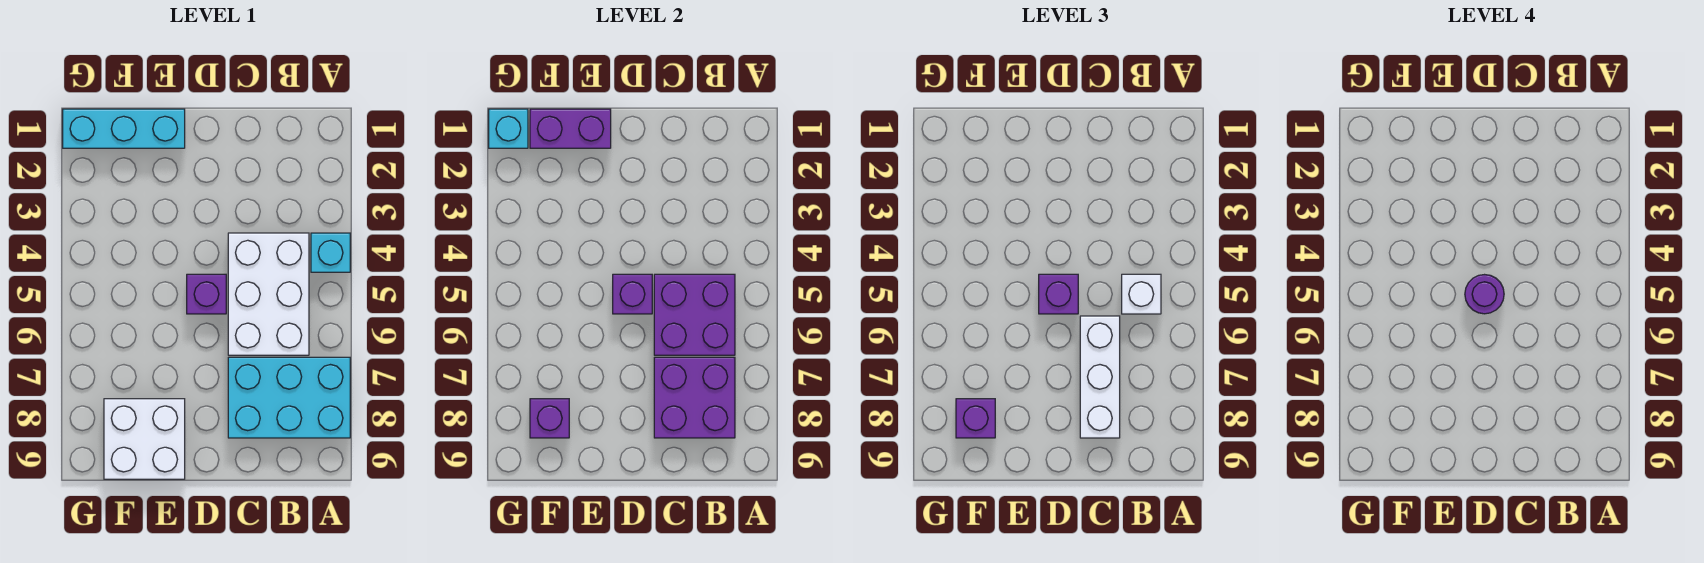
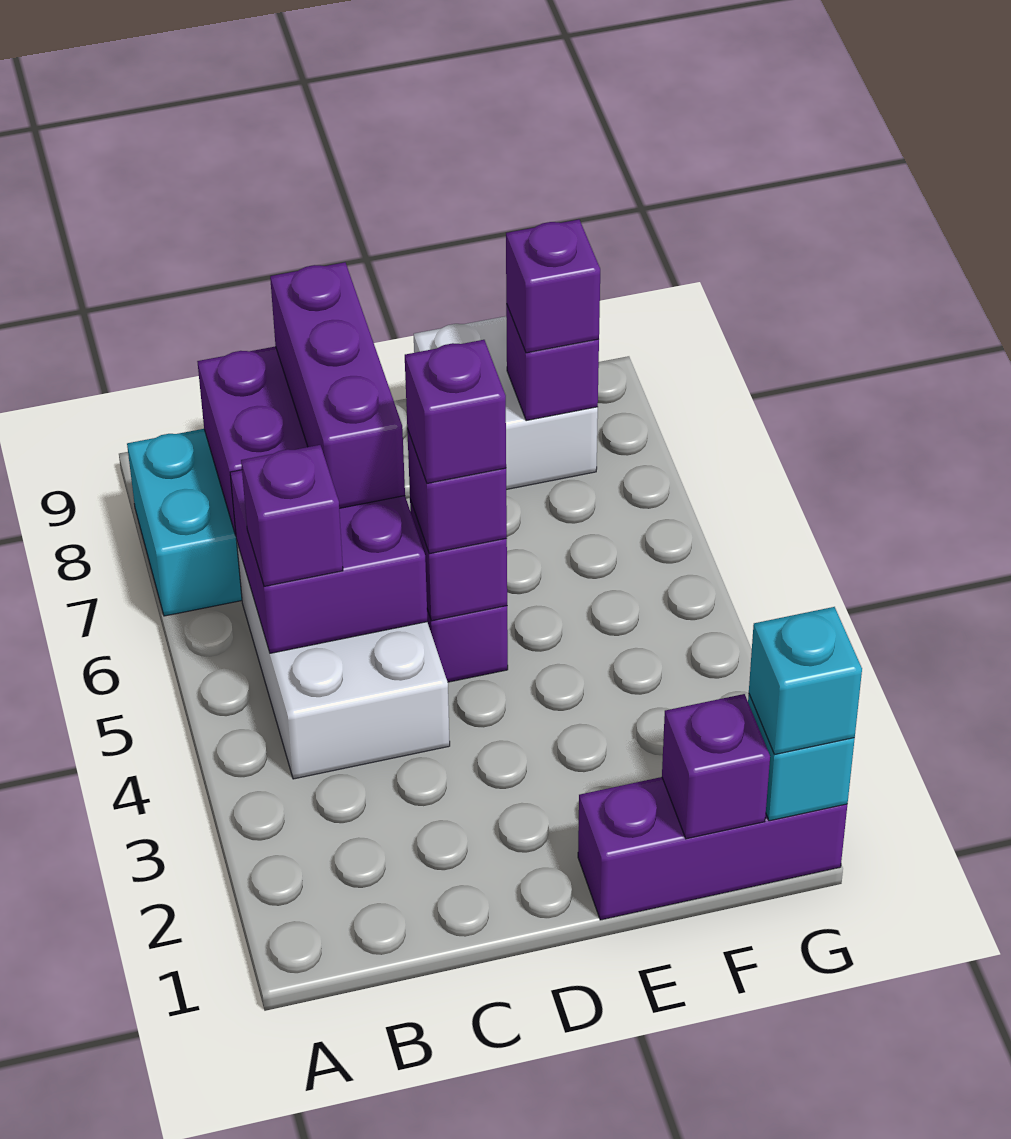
cyan 1x1 brick [311,233,350,272] -> cyan 1x1 brick moved to [749,607,862,754]
white 1x1 brick [1122,274,1161,314] -> purple 1x1 brick [241,445,343,586]
white 1x3 brick [1080,316,1120,438] -> purple 1x3 brick [270,262,405,508]
purple 1x1 round brick [1465,275,1504,314] -> purple 1x1 brick [405,340,506,483]
cyan 1x3 brick [63,109,185,148] -> purple 1x3 brick [578,777,847,920]
purple 1x2 brick [530,109,611,148] -> purple 1x1 brick [662,694,770,839]

